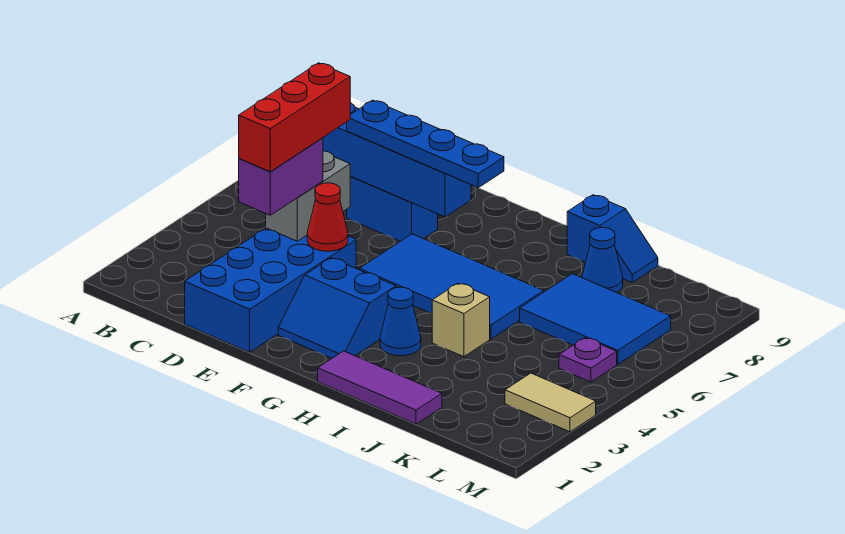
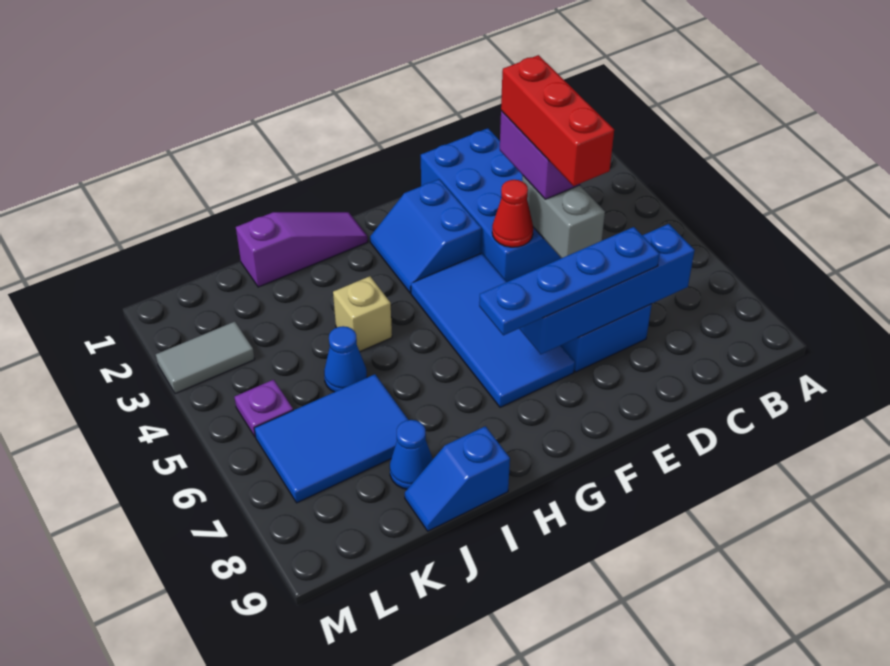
blue 2x2 slope [278,258,396,358] -> blue 2x2 slope turned to [370,179,482,293]
blue 2x4 tile [359,234,544,339] -> blue 2x4 tile turned to [411,253,575,407]
purple 1x3 tile [318,351,442,424] -> purple 1x3 slope [236,212,368,287]
blue 1x1 cone [380,287,421,356] -> blue 1x1 cone moved to [324,326,367,392]
tan 1x2 tile [505,373,596,432] -> grey 1x2 tile [156,322,255,394]

